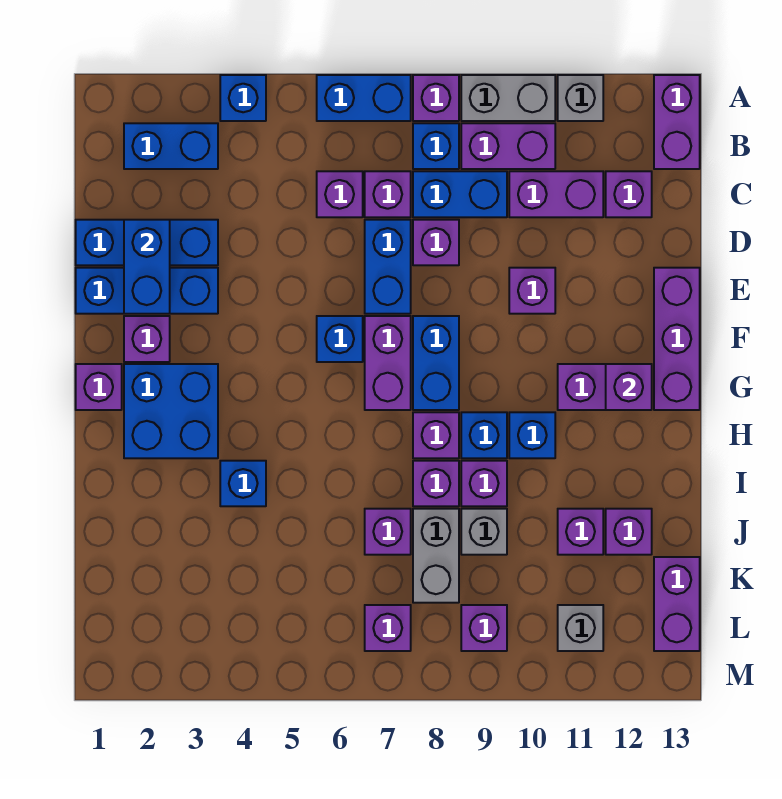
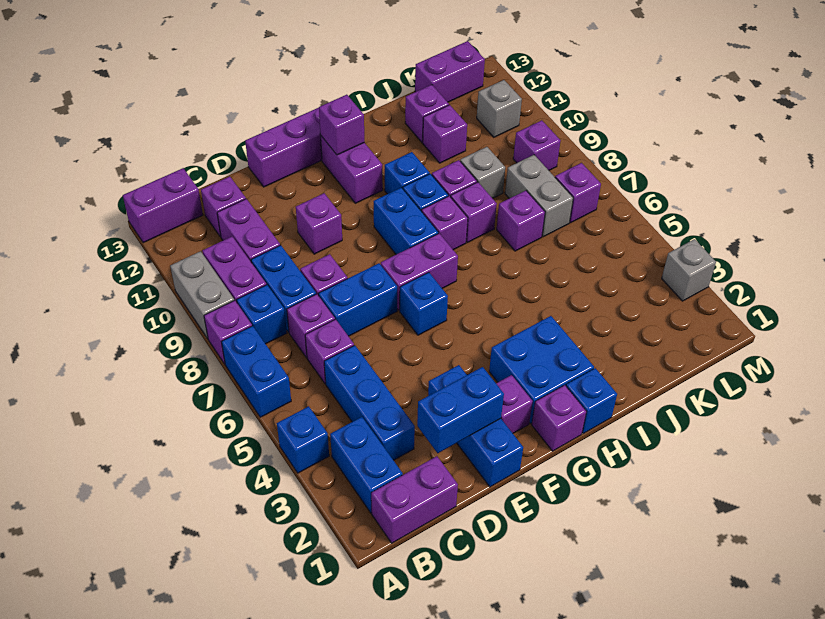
grey 1x1 brick [558,75,603,121] -> grey 1x1 brick moved to [662,239,716,301]
none -> purple 1x2 brick [371,456,458,543]
blue 1x3 brick [76,220,218,265] -> blue 1x3 brick moved to [324,345,415,460]
blue 1x2 brick [413,316,459,410] -> blue 1x2 brick turned to [374,188,438,254]
blue 1x1 brick [220,461,266,506] -> blue 1x1 brick moved to [566,368,617,434]
grey 1x2 brick [413,509,459,603] -> grey 1x2 brick turned to [505,155,573,237]

